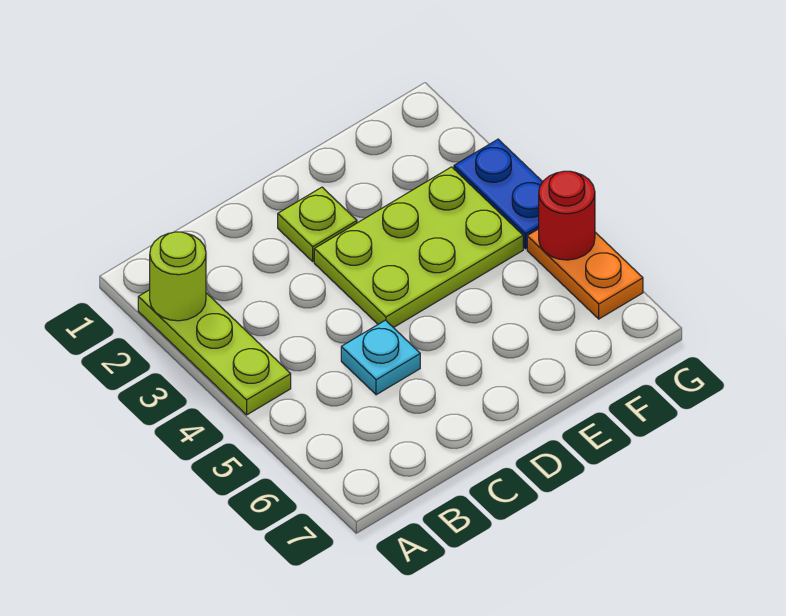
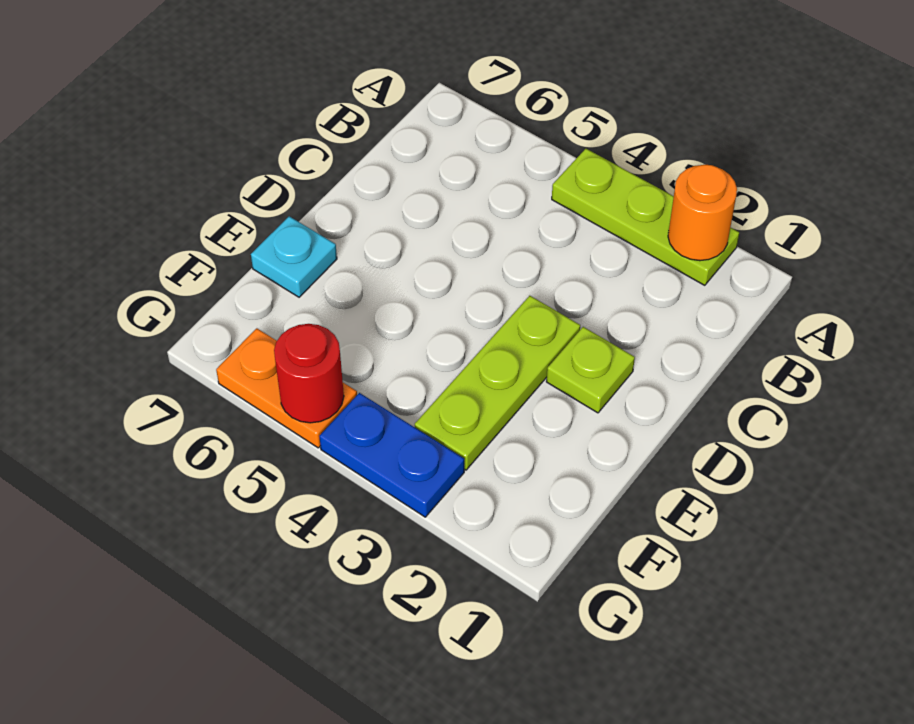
lime 1x1 round brick [150,232,206,321] -> orange 1x1 round brick [668,165,737,261]
cyan 1x1 plate [341,320,420,395] -> cyan 1x1 plate moved to [251,216,337,297]
lime 2x3 plate [314,167,523,328] -> lime 1x3 plate [415,296,580,470]

